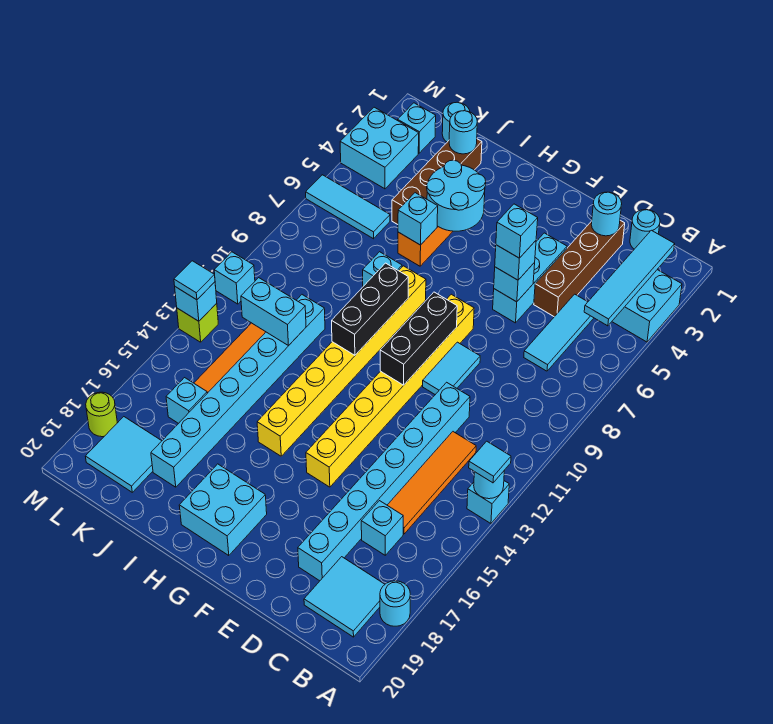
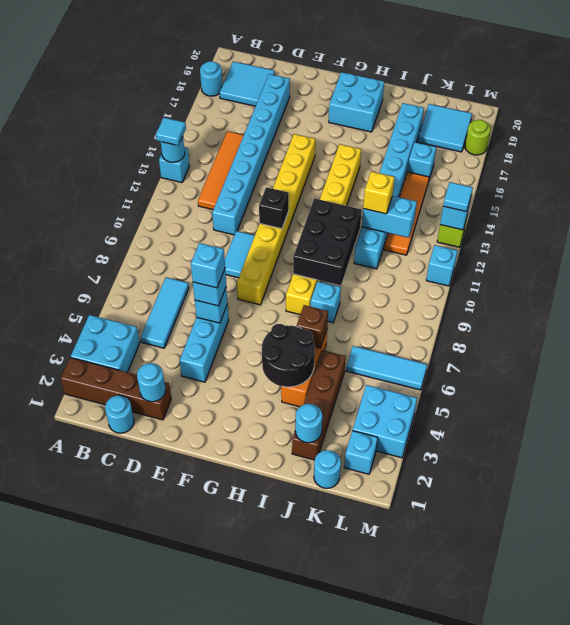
cyan 1x4 tile [584,230,675,326] -> none
cyan 1x1 brick [361,501,403,555] -> none
brown 1x4 brick [534,220,625,317] -> brown 1x4 brick turned to [61,358,171,420]
black 1x3 brick [380,292,457,385] -> black 1x1 brick [259,187,289,229]
cyan 2x2 round brick [427,160,486,231] -> black 2x2 round brick [262,324,315,387]
black 1x3 brick [332,263,408,355] -> black 2x3 brick [293,198,362,285]
cyan 1x1 brick [398,193,438,245] -> brown 1x1 brick [297,305,328,348]
none -> yellow 1x1 brick [363,171,394,214]

